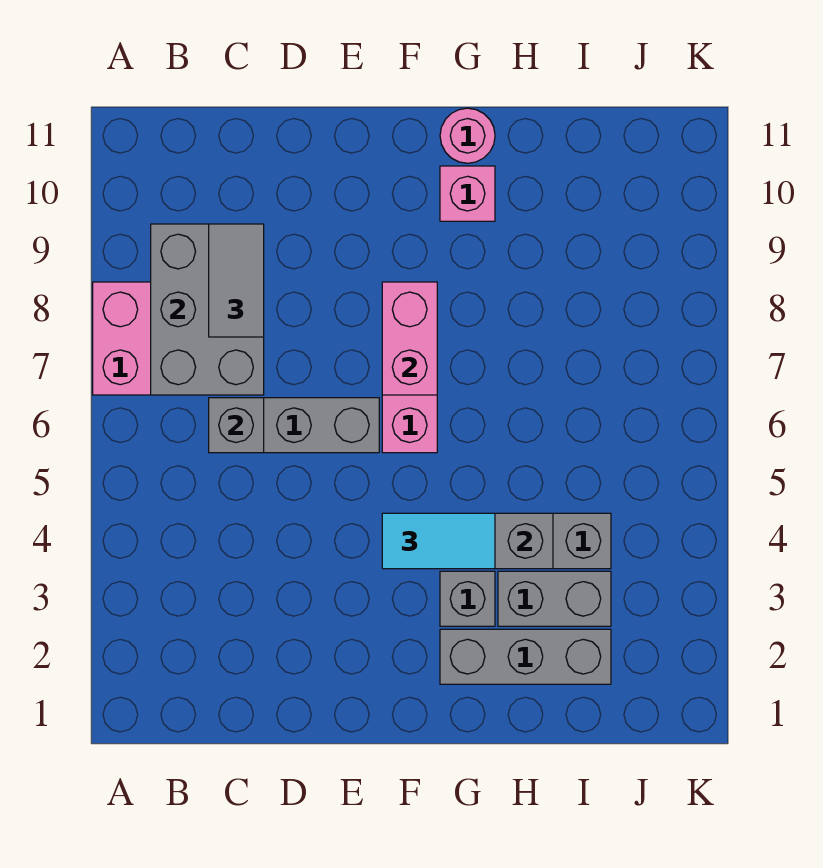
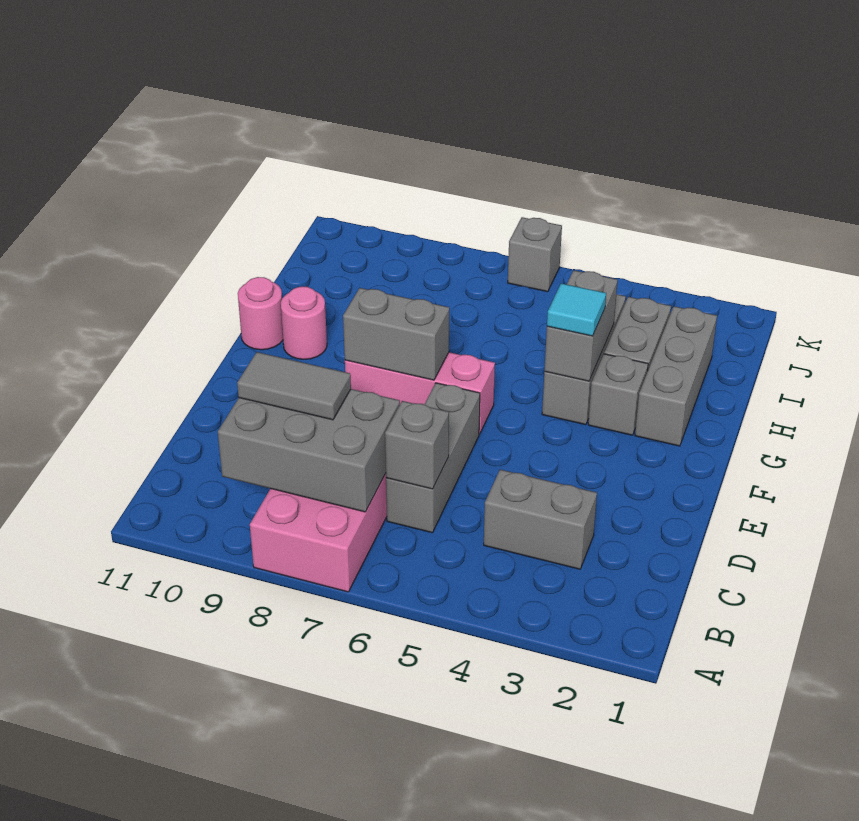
none -> grey 1x2 brick [484,470,597,569]
cyan 1x2 tile [382,513,495,569] -> cyan 1x1 tile [547,283,606,336]
pink 1x2 brick [382,282,437,395] -> grey 1x2 brick [343,288,449,380]
pink 1x1 brick [440,166,495,221] -> pink 1x1 round brick [281,287,327,359]
none -> grey 1x1 brick [508,217,562,292]

